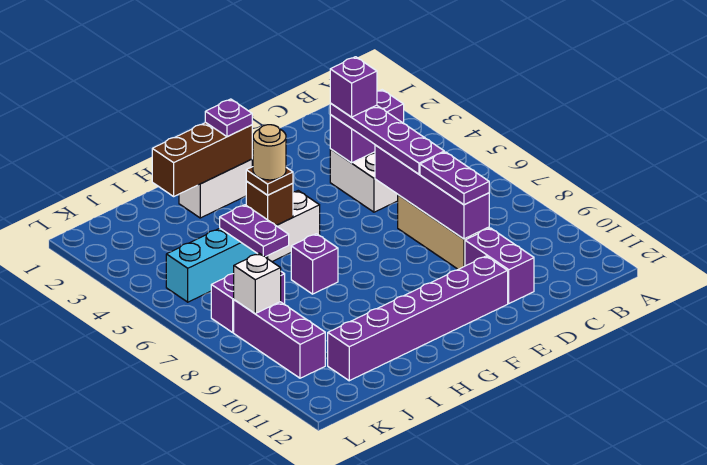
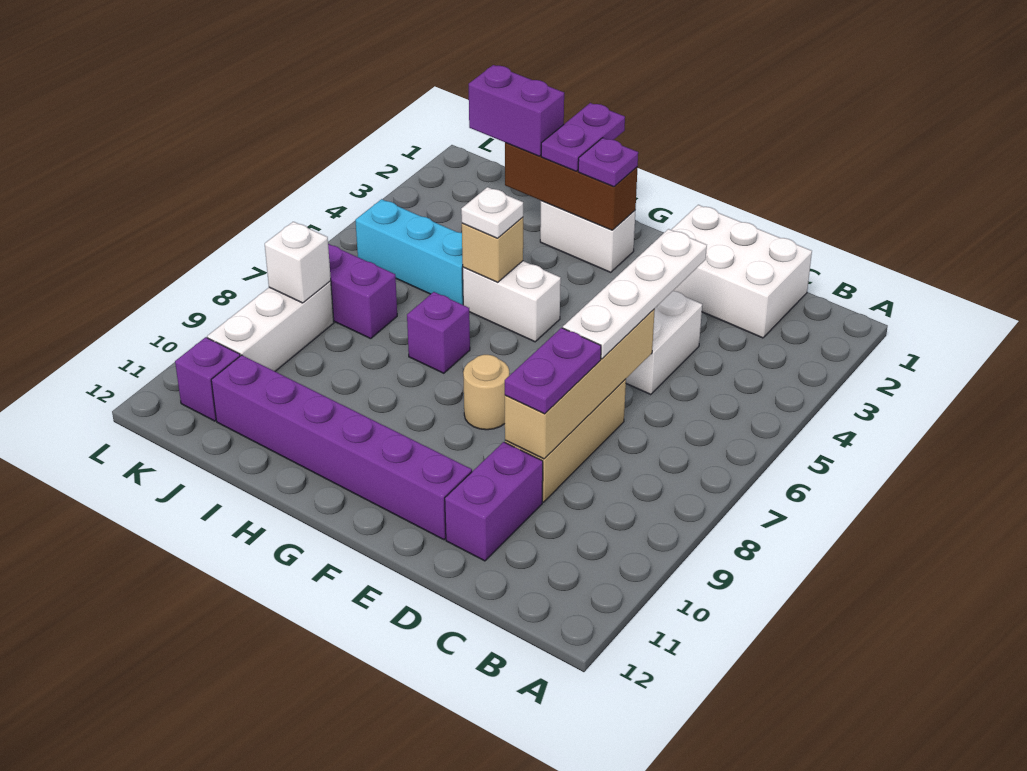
none -> white 2x3 brick [671,205,812,338]
purple 1x2 brick [330,90,404,163] -> purple 1x2 brick moved to [469,65,564,156]
purple 1x4 plate [330,103,444,174] -> white 1x4 plate [563,229,707,359]
purple 1x1 brick [330,57,377,117] -> purple 1x1 brick moved to [175,337,240,421]
purple 1x4 brick [375,145,489,239] -> tan 1x4 brick [505,309,655,459]
brown 1x1 brick [246,181,293,225] -> tan 1x1 brick [462,217,523,283]
brown 1x1 plate [246,167,293,195] -> white 1x1 plate [461,187,523,238]
tan 1x1 round brick [253,125,286,180] -> tan 1x1 round brick moved to [463,355,509,430]
purple 1x2 plate [220,205,289,257] -> purple 1x2 plate moved to [541,103,625,171]
purple 1x3 brick [234,300,325,378] -> white 1x3 brick [207,281,334,371]

